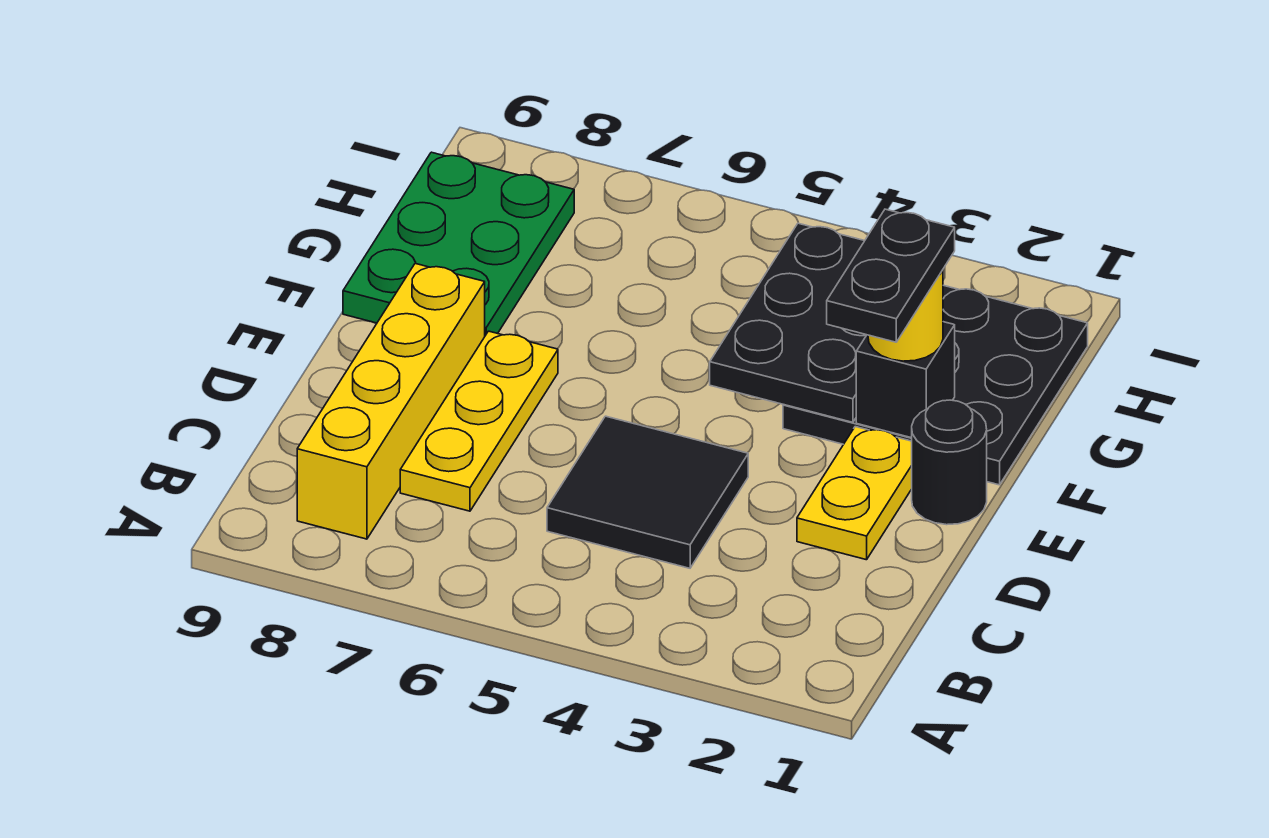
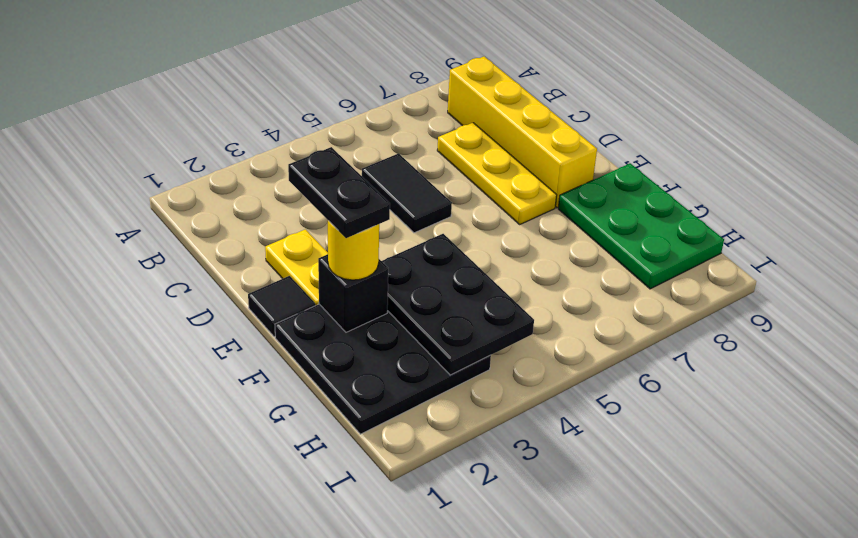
black 2x2 tile [547,416,748,568] -> black 1x2 tile [362,153,452,233]
black 1x1 round brick [912,400,987,525] -> black 1x1 tile [248,276,316,337]

